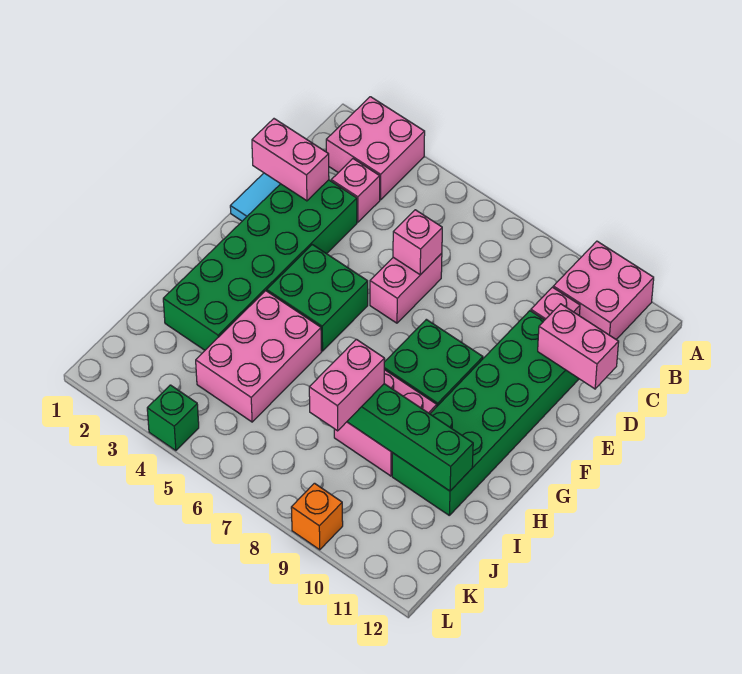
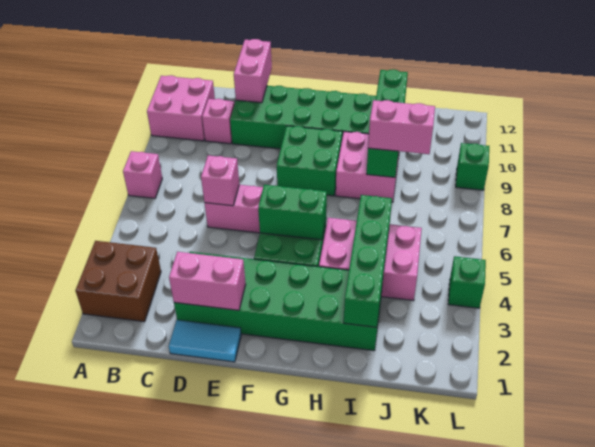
pink 2x2 brick [326,97,425,200] -> brown 2x2 brick [75,241,161,322]
pink 1x1 brick [331,159,380,222] -> pink 1x1 brick moved to [123,151,162,198]
pink 1x2 brick [252,119,329,201] -> pink 1x2 brick turned to [169,252,246,310]
none -> green 1x2 brick [258,185,327,240]
none -> green 1x4 brick [344,195,392,328]
orange 1x1 brick [291,483,343,550] -> green 1x1 brick [456,143,489,190]

